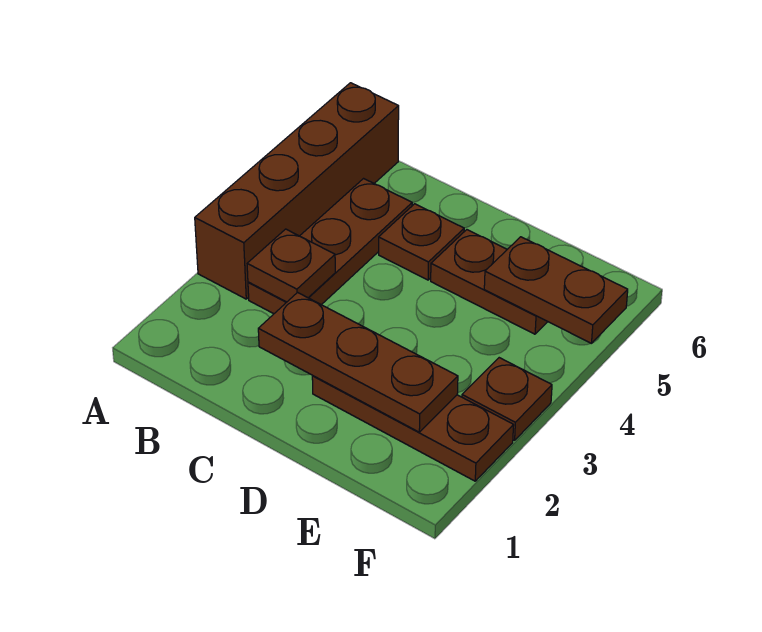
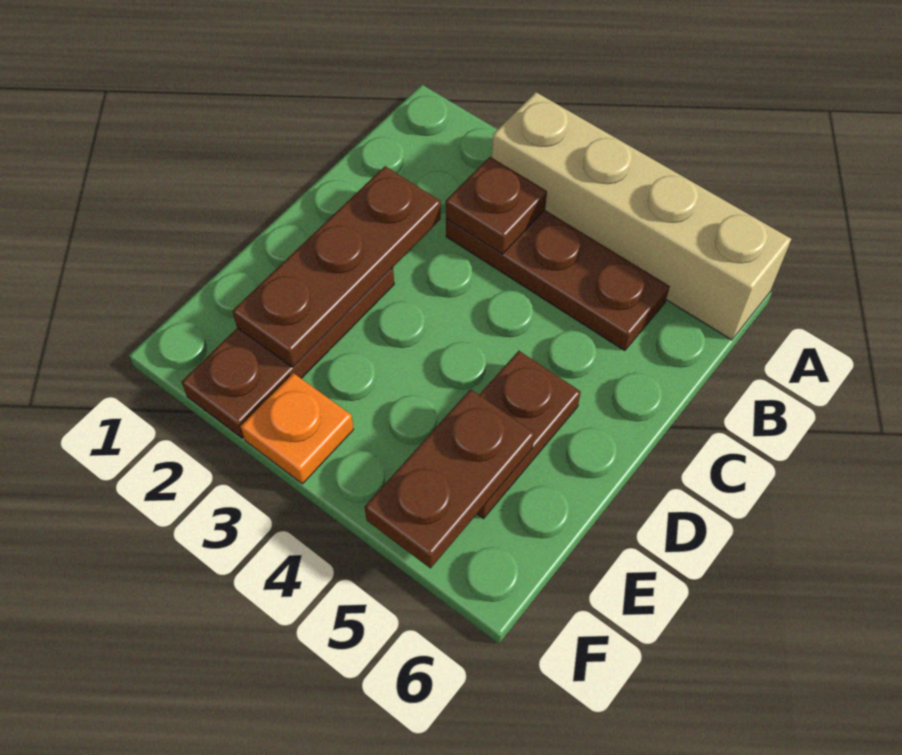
brown 1x4 brick [195,83,399,299] -> tan 1x4 brick [492,92,791,340]
brown 1x1 plate [379,204,464,280] -> none
brown 1x1 plate [462,358,552,440] -> orange 1x1 plate [241,373,354,484]

